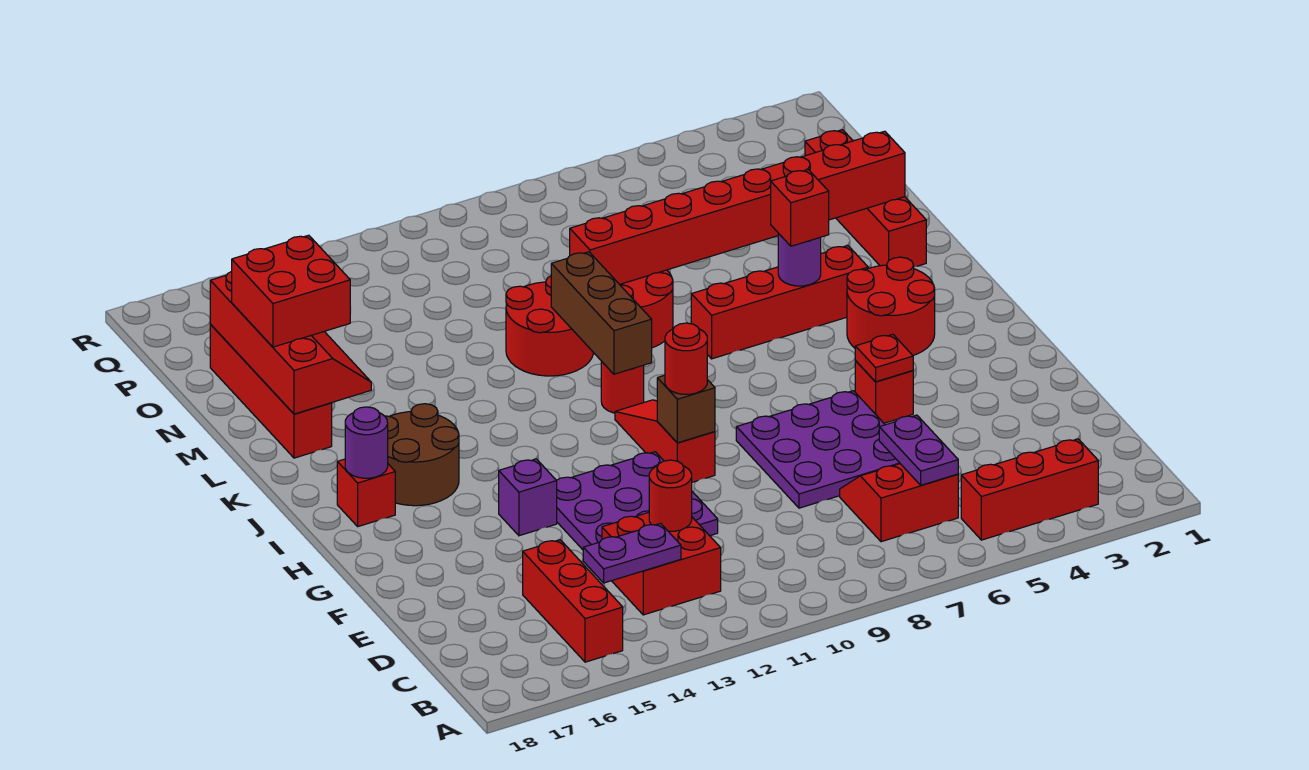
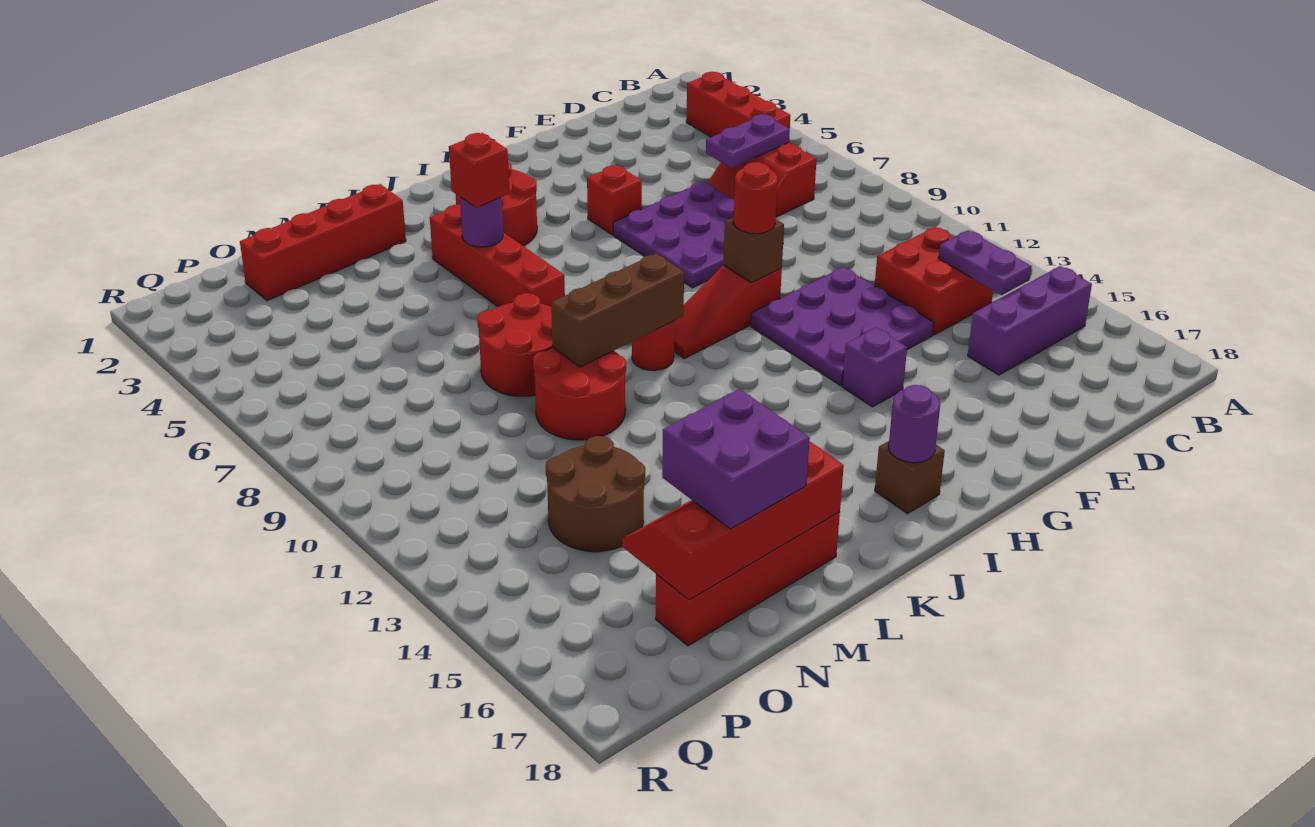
red 1x3 brick [523,540,623,662] -> purple 1x3 brick [968,266,1092,375]
red 1x1 round brick [649,460,692,531] -> none
red 1x1 plate [855,334,913,382] -> none
brown 2x2 round brick [385,404,459,506] -> brown 2x2 round brick moved to [546,436,645,552]
red 1x1 brick [337,459,395,526] -> brown 1x1 brick [875,441,945,514]
red 1x8 brick [570,131,905,285] -> none
red 2x2 brick [232,235,350,347] -> purple 2x2 brick [662,389,810,529]

